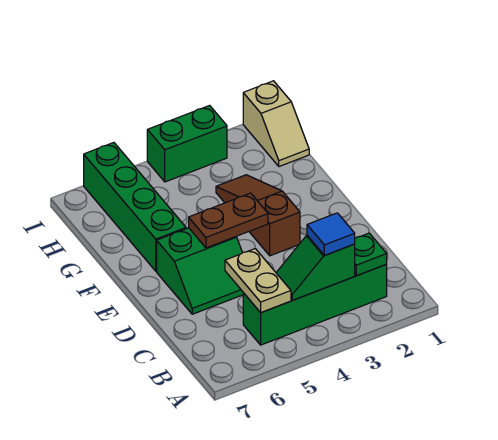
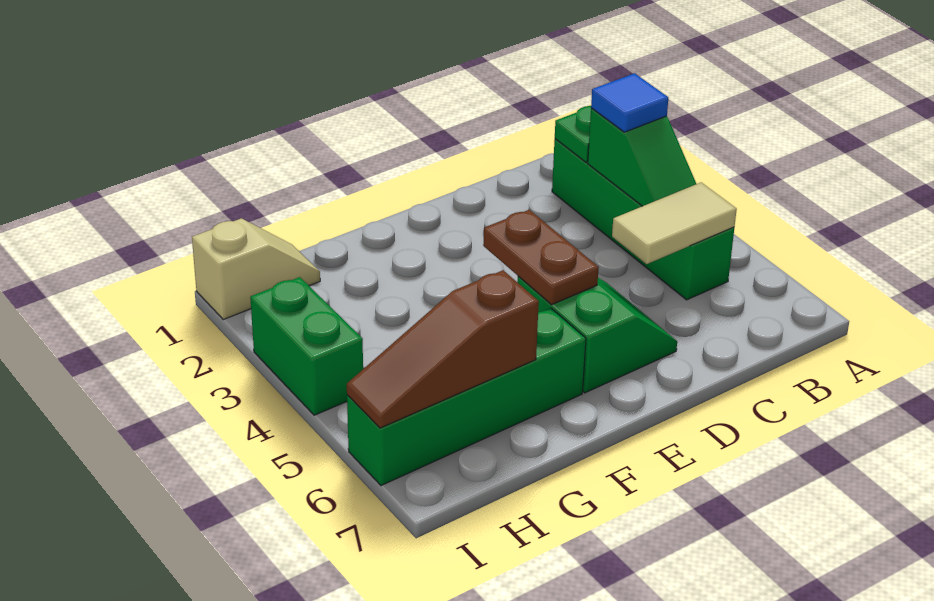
tan 1x2 plate [225,249,291,313] -> tan 1x2 tile [612,182,737,264]
brown 1x3 slope [216,175,300,256] -> brown 1x3 slope moved to [347,270,539,428]

